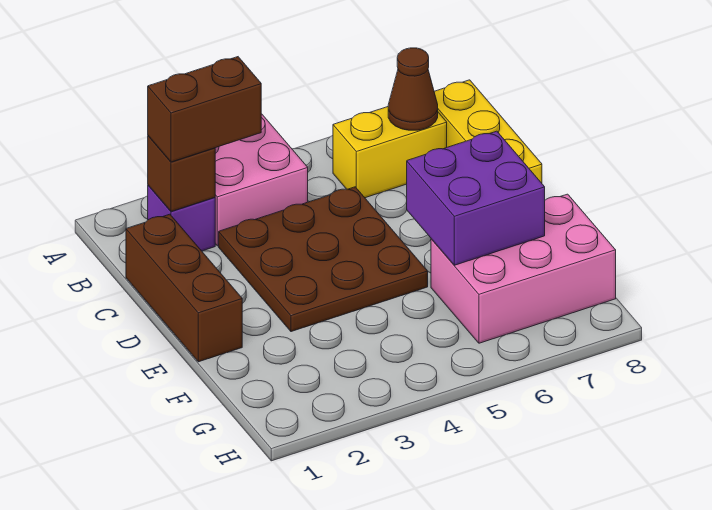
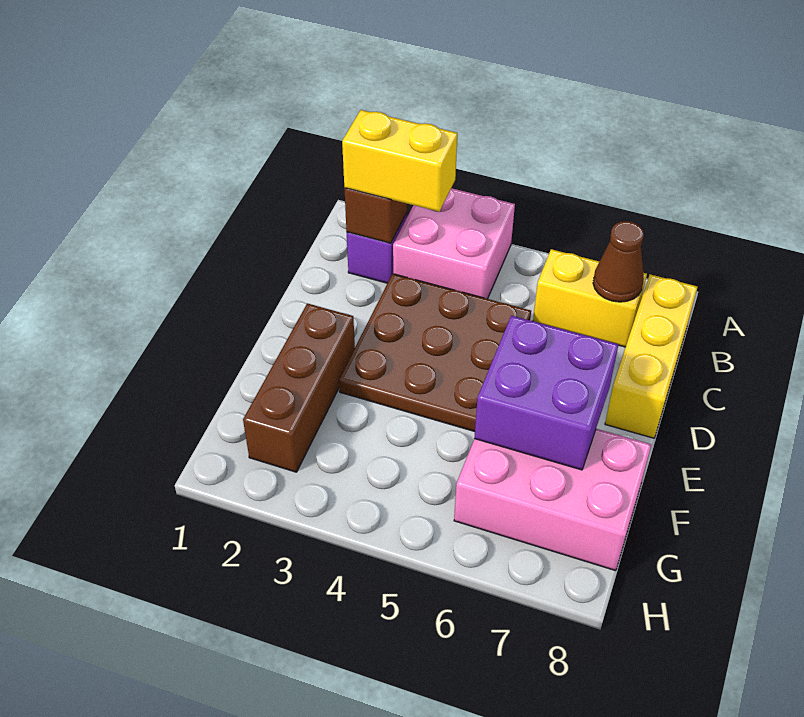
brown 1x2 brick [148,57,261,162] -> yellow 1x2 brick [342,110,457,212]
brown 1x3 brick [126,214,242,362] -> brown 1x3 brick moved to [243,303,355,472]

